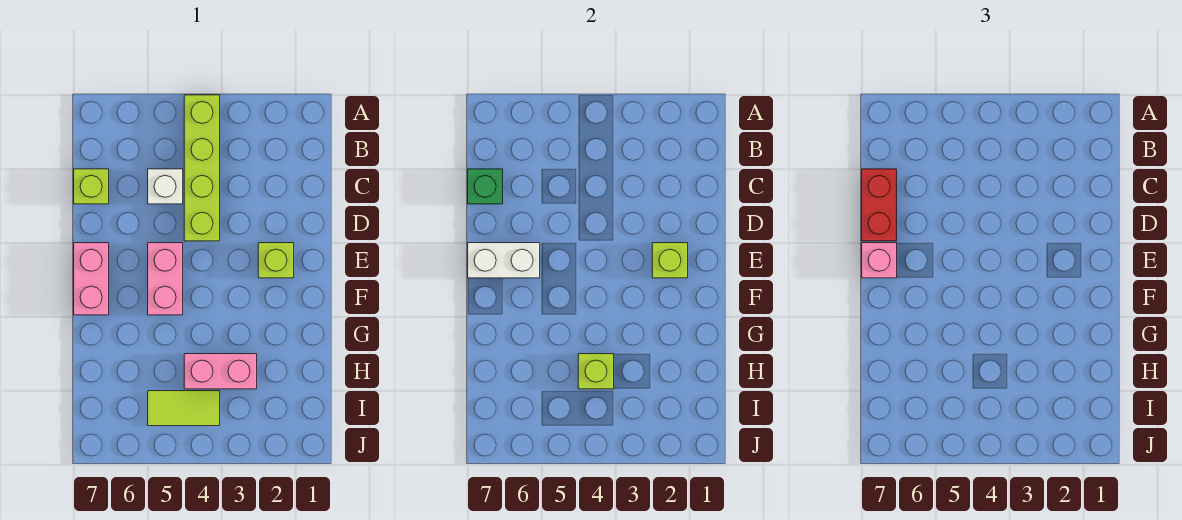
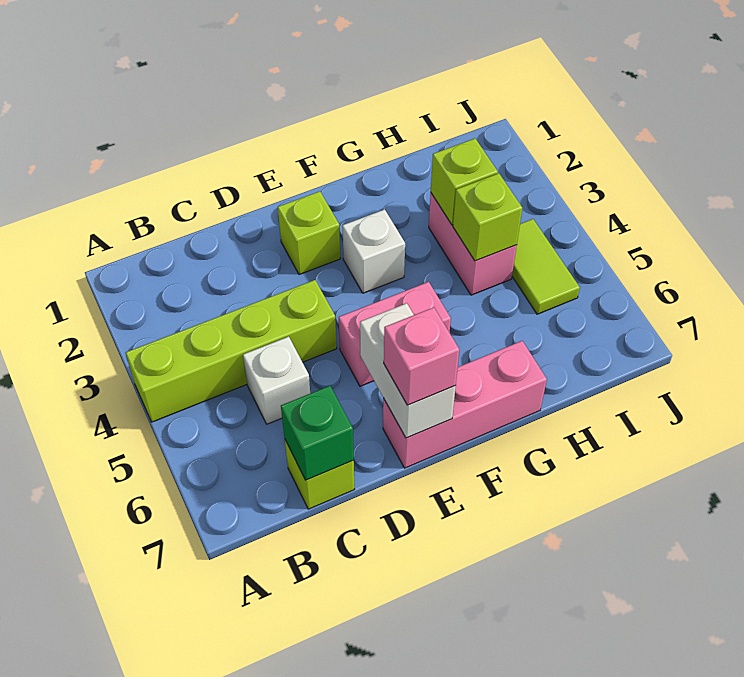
red 1x2 brick [862,169,897,241] -> none
lime 1x1 brick [652,243,688,278] -> lime 1x1 brick moved to [431,139,498,225]
pink 1x2 brick [74,243,109,315] -> pink 1x3 brick [383,341,547,468]
none -> white 1x1 brick [342,209,405,293]

